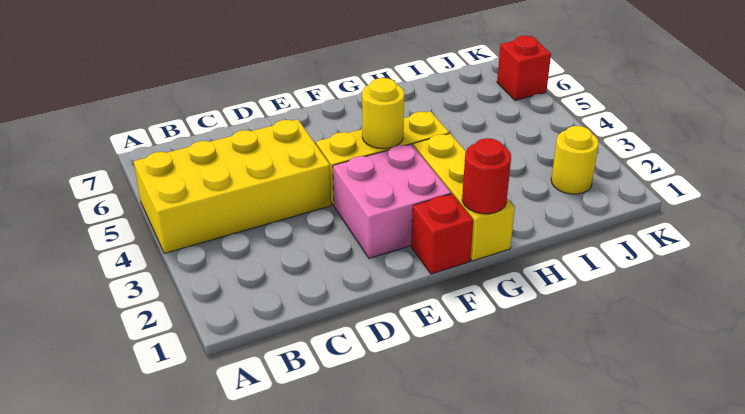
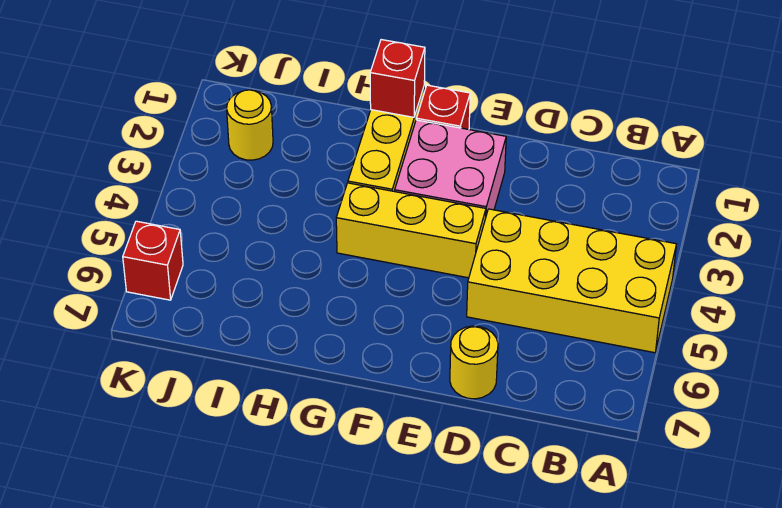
yellow 1x1 round brick [362,78,404,149] -> yellow 1x1 round brick moved to [450,326,498,399]
red 1x1 round brick [462,138,511,214] -> red 1x1 brick [370,40,425,117]

